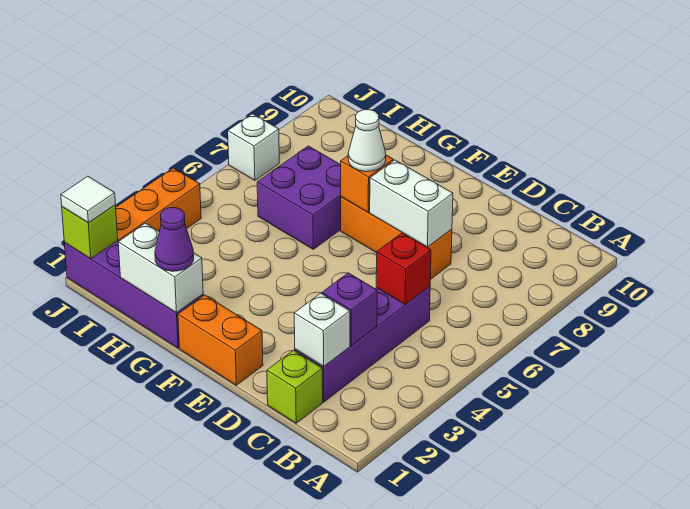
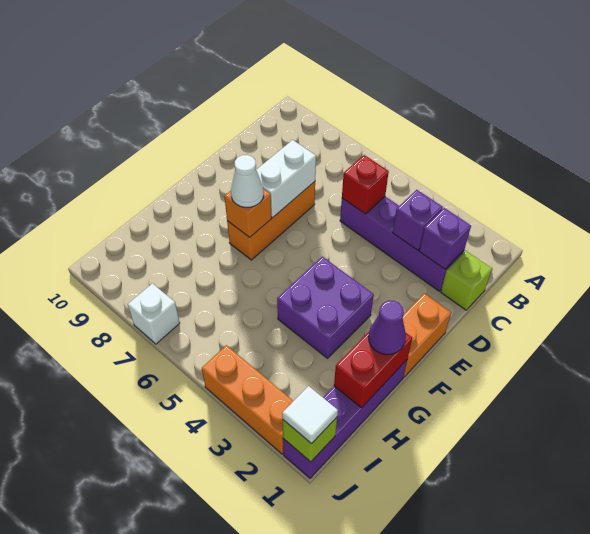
white 1x1 brick [294,293,350,367] -> purple 1x1 brick [419,208,471,269]
white 1x2 brick [118,223,203,313] -> red 1x2 brick [334,332,412,408]
purple 2x2 brick [257,146,341,249] -> purple 2x2 brick moved to [277,257,374,358]

